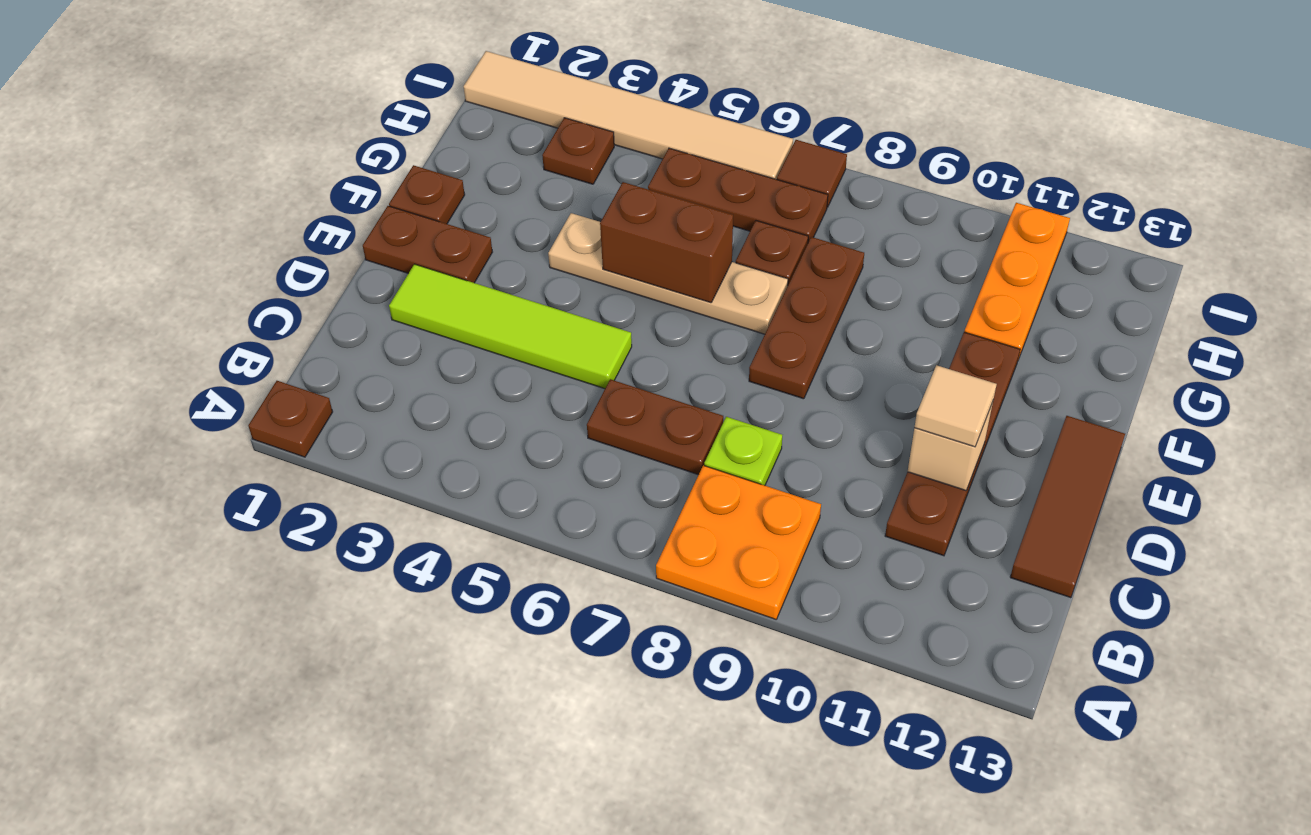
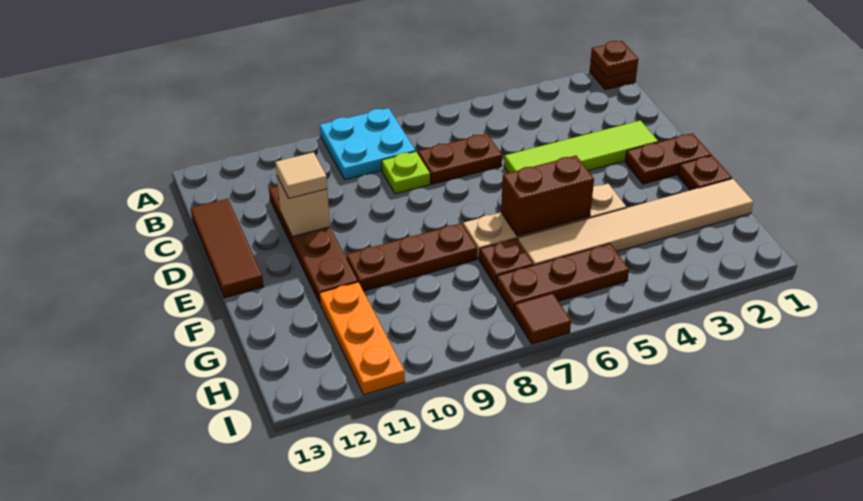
orange 2x2 plate [656,465,821,619] -> cyan 2x2 plate [320,108,415,180]
brown 1x3 plate [749,237,864,399] -> brown 1x3 plate turned to [346,223,477,291]
brown 1x1 plate [542,118,614,184] -> brown 1x1 plate moved to [591,41,638,78]
tan 1x6 tile [464,51,793,179] -> tan 1x6 tile moved to [518,179,753,265]

